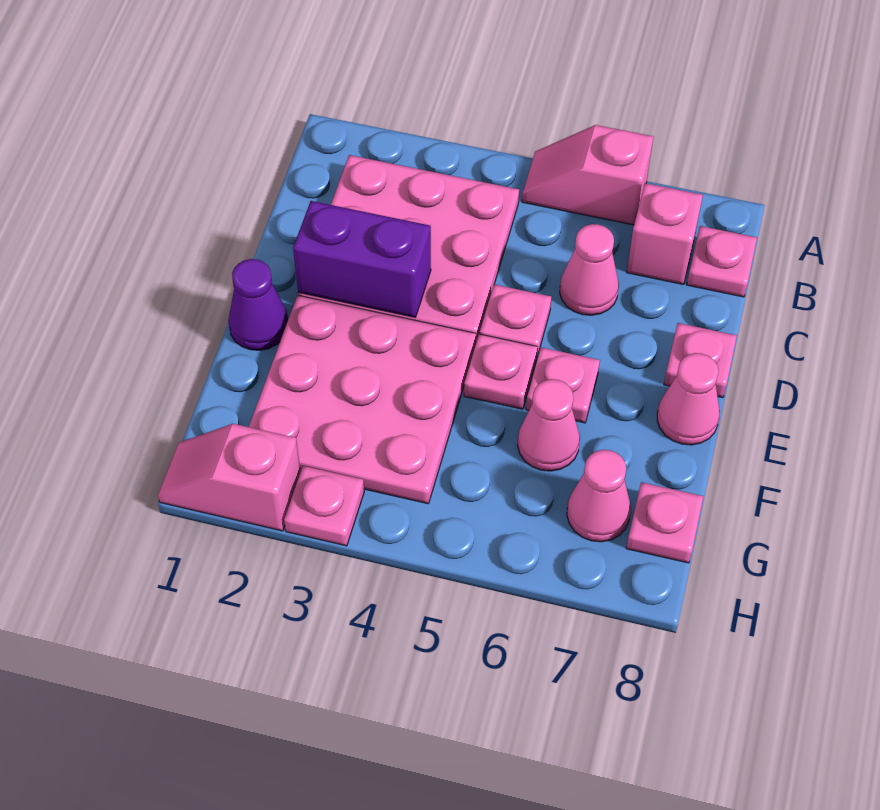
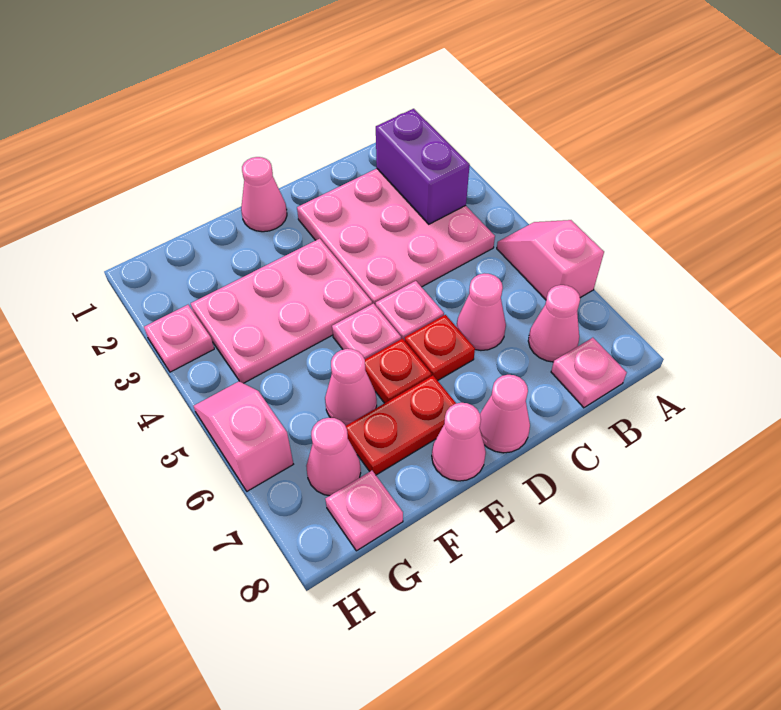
pink 1x1 brick [627,183,703,285] -> pink 1x1 cone [528,285,580,362]
purple 1x2 brick [293,201,431,317] -> purple 1x2 brick moved to [376,109,470,224]
none -> red 1x1 plate [405,315,475,381]
pink 1x1 plate [664,323,737,398] -> pink 1x1 cone [480,375,530,453]
purple 1x1 cone [228,259,288,350] -> pink 1x1 cone [241,157,287,232]
pink 3x3 plate [249,295,476,504] -> pink 2x3 plate [191,239,372,383]
pink 1x1 plate [526,347,600,423] -> red 1x1 plate [365,339,432,403]
none -> red 1x2 plate [346,376,456,475]
pink 1x2 slope [158,424,301,531] -> pink 1x2 slope moved to [194,381,293,491]

